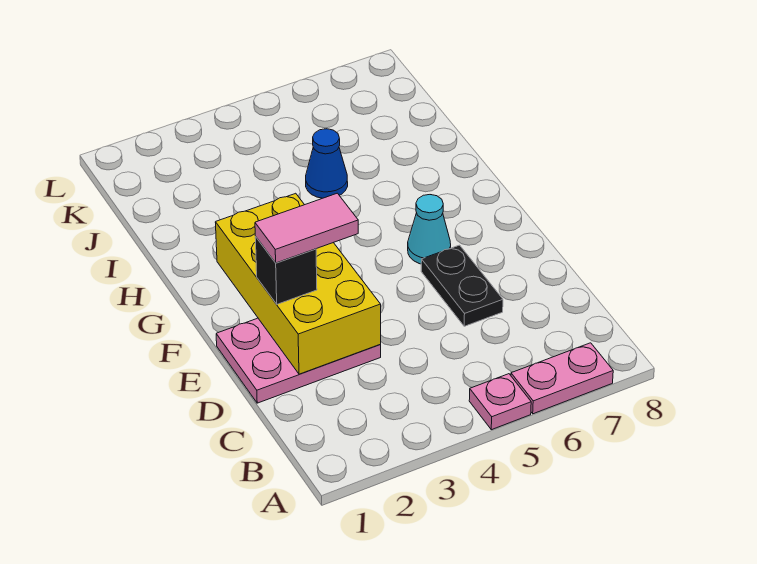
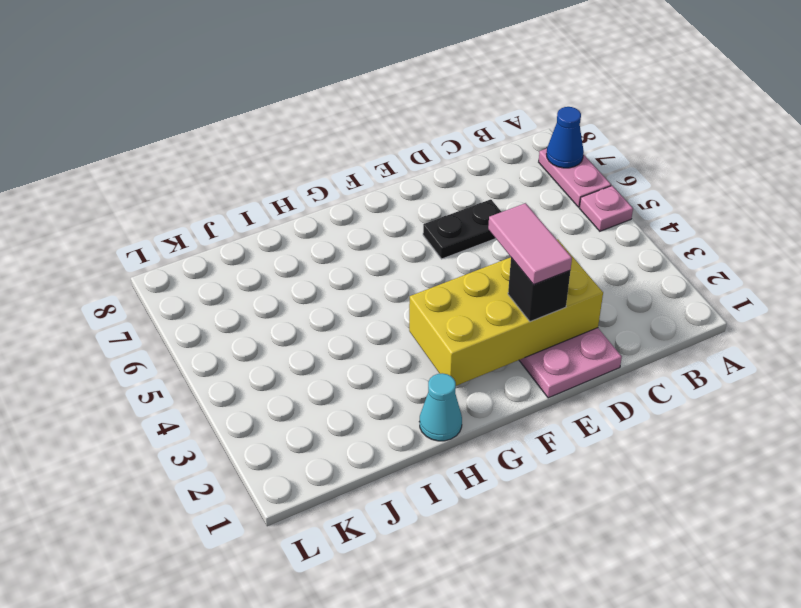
cyan 1x1 cone [408,195,451,264] -> cyan 1x1 cone moved to [420,373,462,441]
blue 1x1 cone [306,129,348,198] -> blue 1x1 cone moved to [547,107,584,168]

